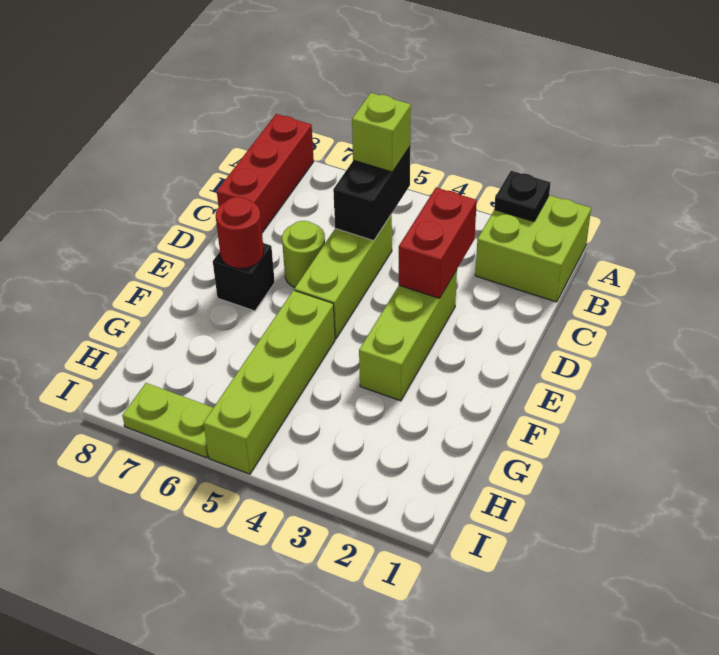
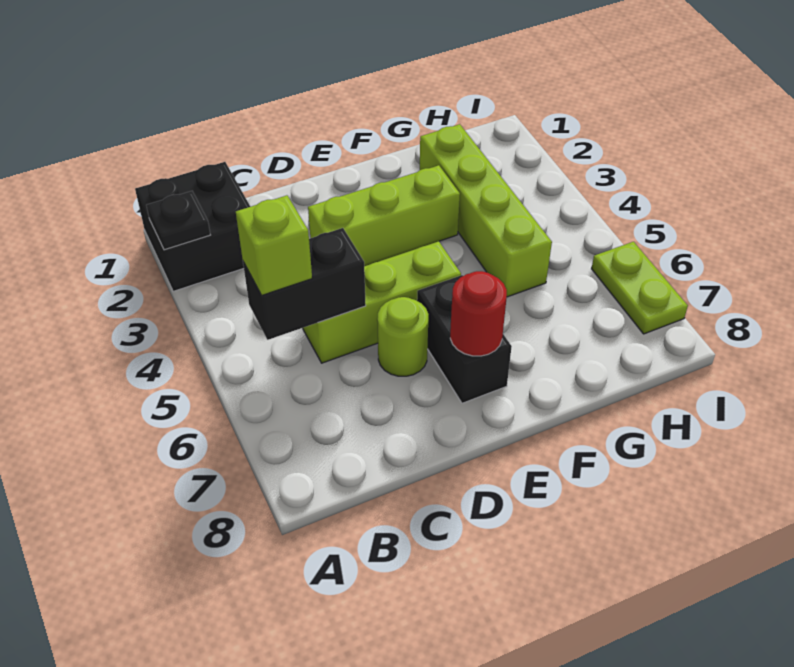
lime 2x2 brick [475,195,591,302] -> black 2x2 brick [135,162,250,291]
red 1x3 brick [217,114,314,233] -> none
red 1x2 brick [399,188,477,298] -> none
black 1x1 brick [213,243,275,311] -> black 1x2 brick [417,275,512,403]
lime 1x4 brick [203,290,335,474] -> lime 1x4 brick turned to [420,124,552,297]

